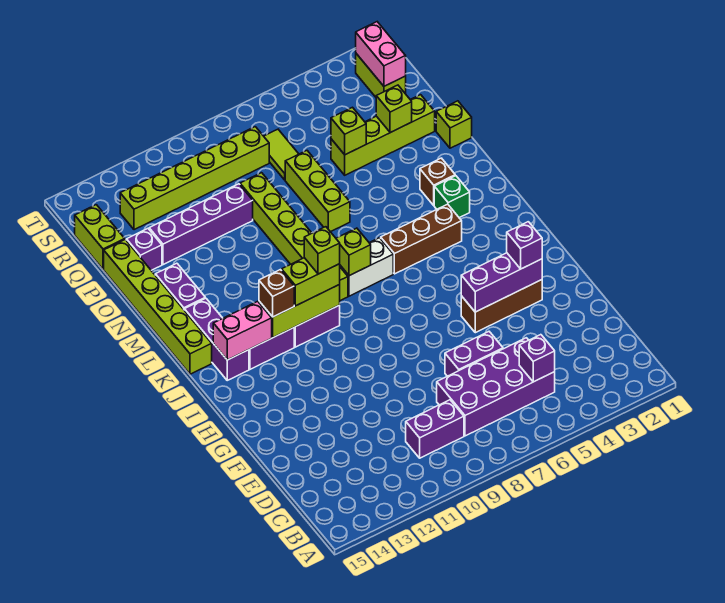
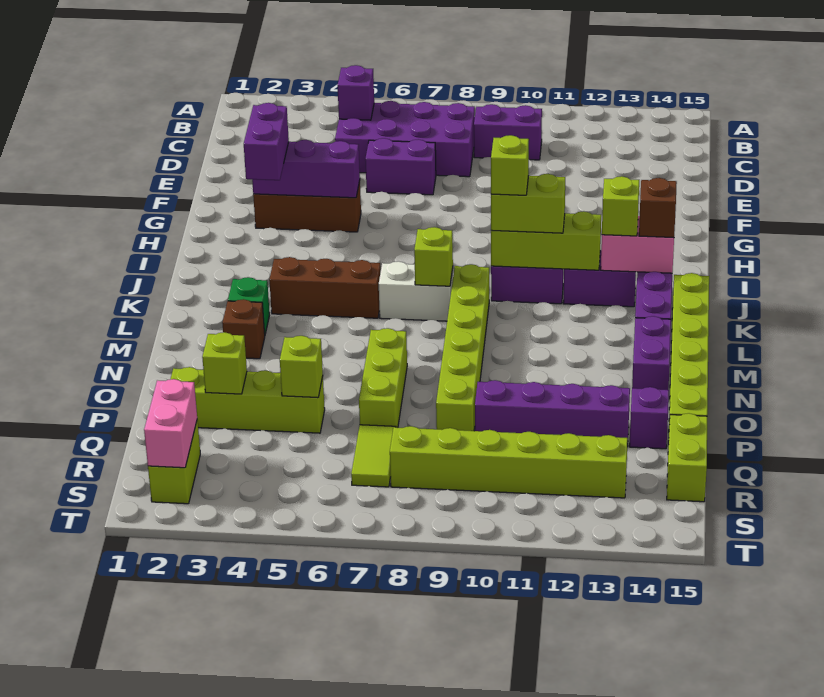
purple 1x1 brick [507,222,542,269] -> purple 1x2 brick [244,103,289,180]
brown 1x1 brick [259,270,294,317] -> brown 1x1 brick moved to [639,178,677,238]
lime 1x1 brick [436,101,472,148] -> lime 1x1 brick moved to [602,176,639,236]

